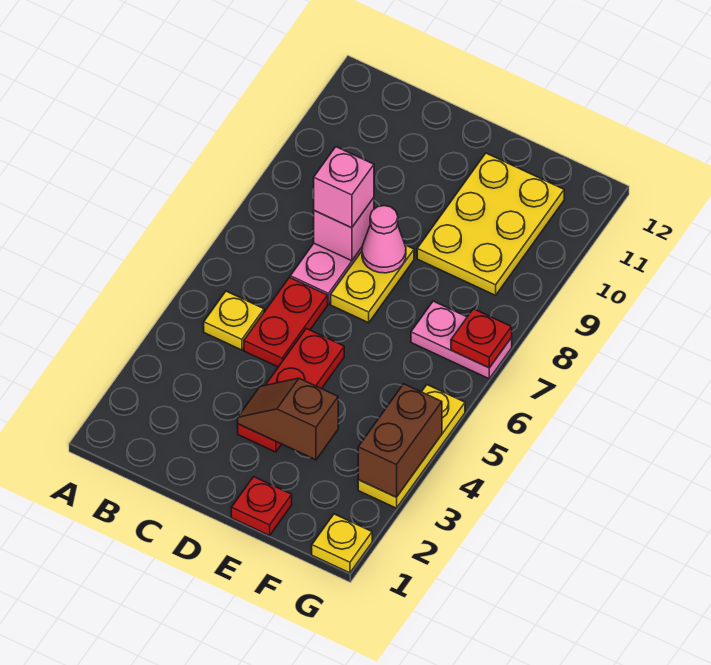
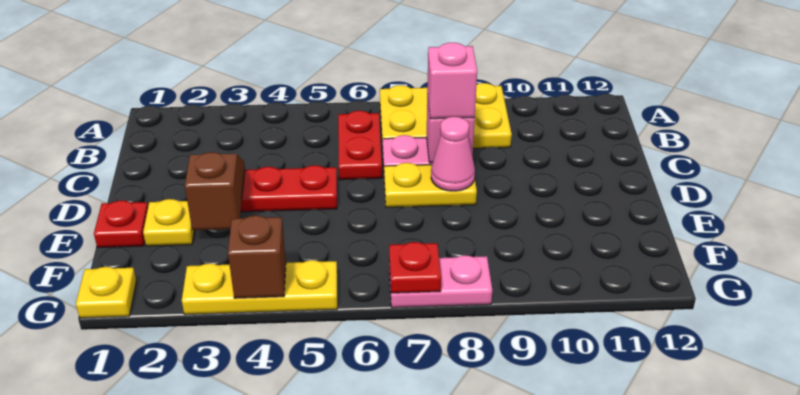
yellow 1x1 plate [204,291,264,350] -> yellow 1x1 plate moved to [143,199,194,246]
red 1x2 plate [244,277,328,367] -> red 1x2 plate turned to [338,111,382,180]
yellow 2x3 plate [417,153,564,295] -> yellow 2x3 plate moved to [380,83,512,148]
pink 1x2 plate [411,301,512,379] -> pink 1x2 plate turned to [389,255,492,308]
brown 1x2 brick [358,384,442,497] -> brown 1x1 brick [228,216,286,298]

